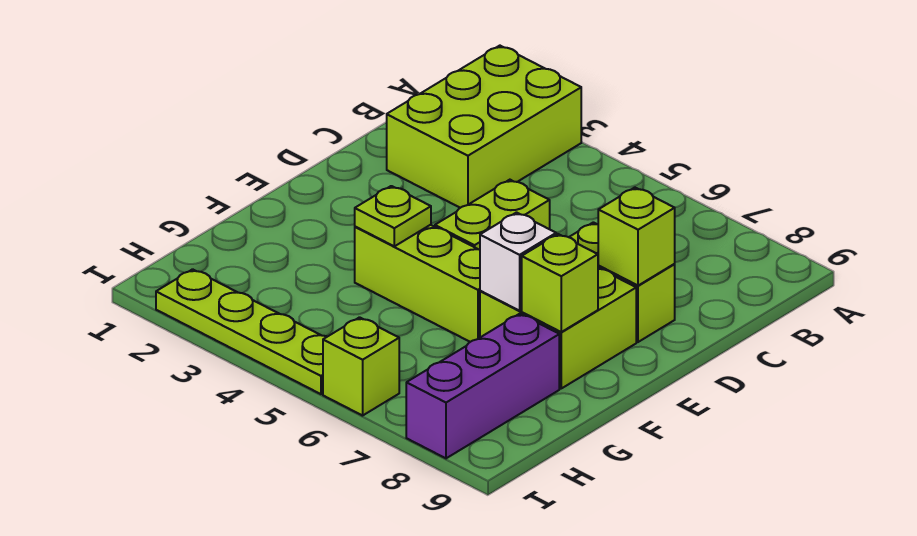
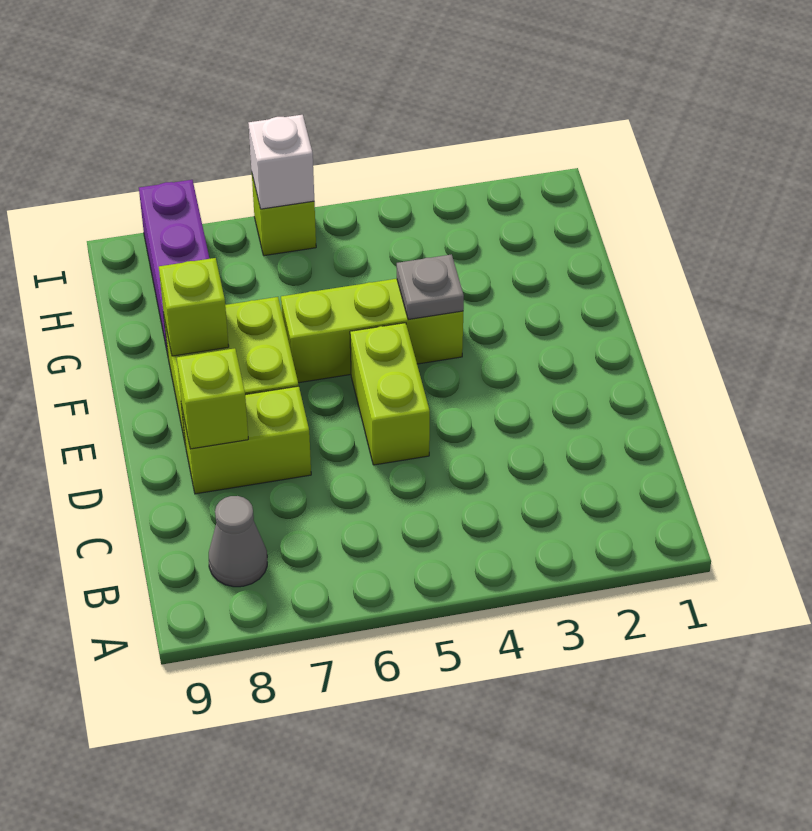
lime 2x3 brick [387,46,581,208] -> none
none -> grey 1x1 cone [209,496,267,587]
lime 1x1 plate [355,186,431,246] -> grey 1x1 plate [397,254,464,320]
white 1x1 brick [480,213,556,311] -> white 1x1 brick moved to [249,115,314,209]
lime 1x4 plate [156,269,327,394] -> none

